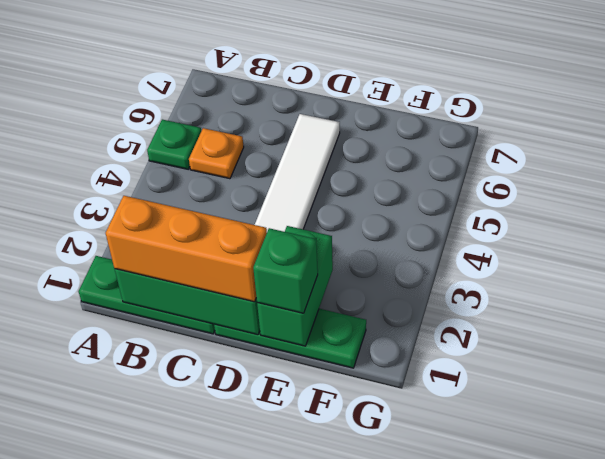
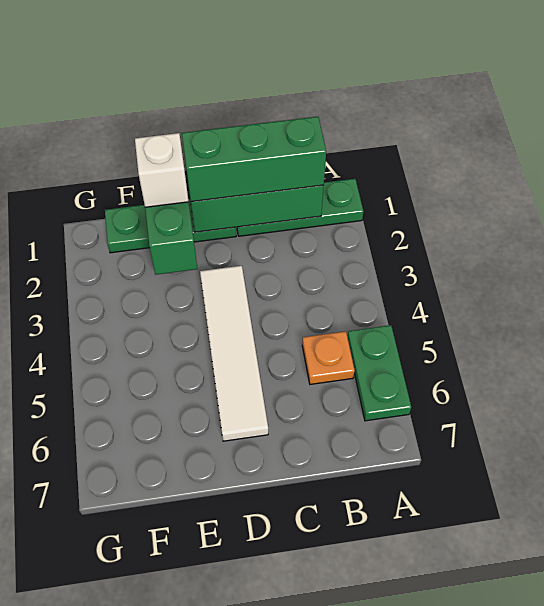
green 1x1 plate [147,119,201,169] -> green 1x2 plate [347,325,411,421]
orange 1x3 brick [106,196,267,302] -> green 1x3 brick [182,117,326,202]
green 1x1 brick [253,228,318,313] -> white 1x1 brick [135,133,189,207]

